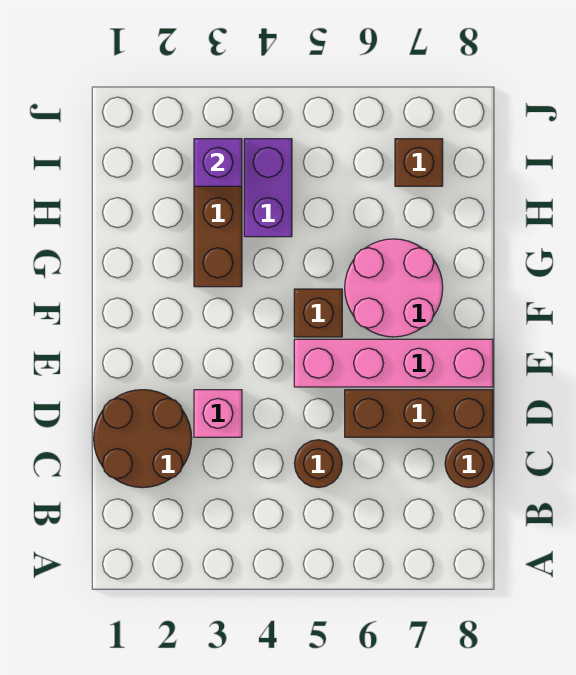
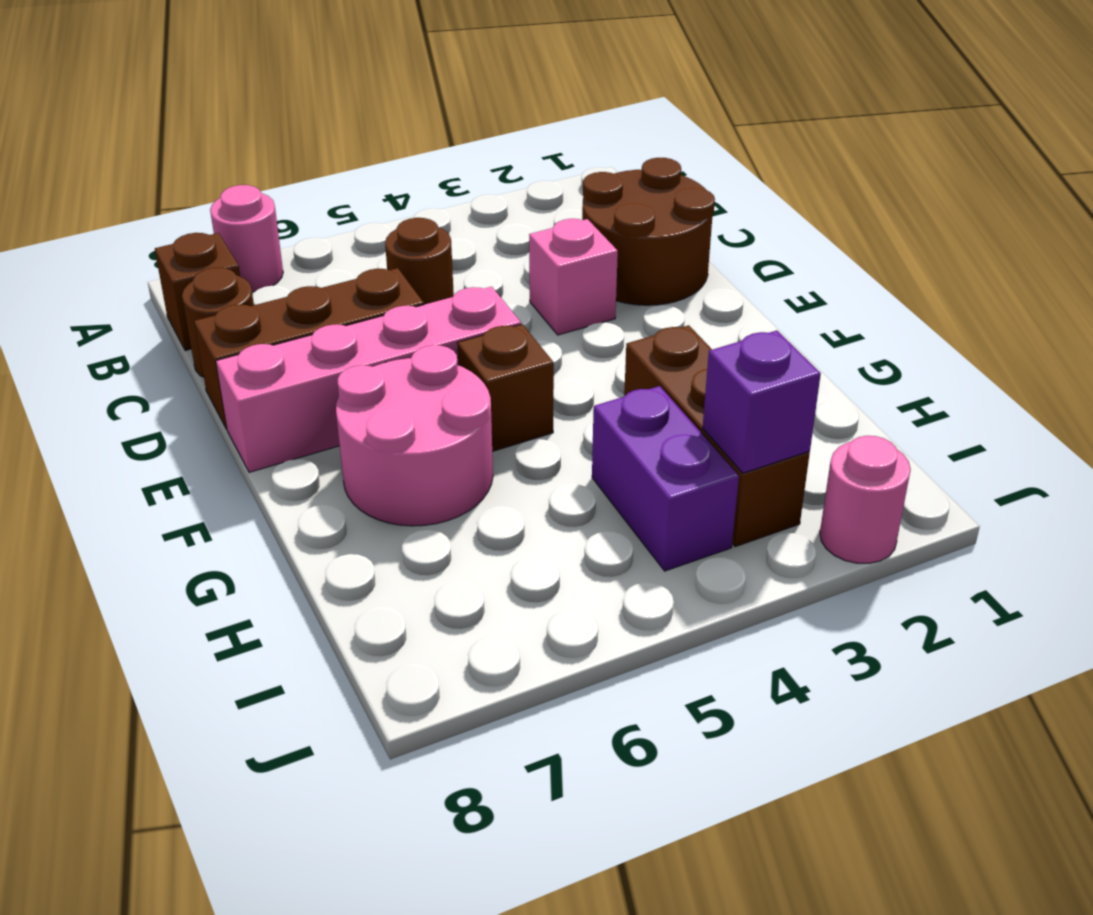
none -> pink 1x1 round brick [210,185,283,292]
brown 1x1 brick [395,139,443,186] -> brown 1x1 brick moved to [155,233,240,351]
none -> pink 1x1 round brick [820,436,911,563]

